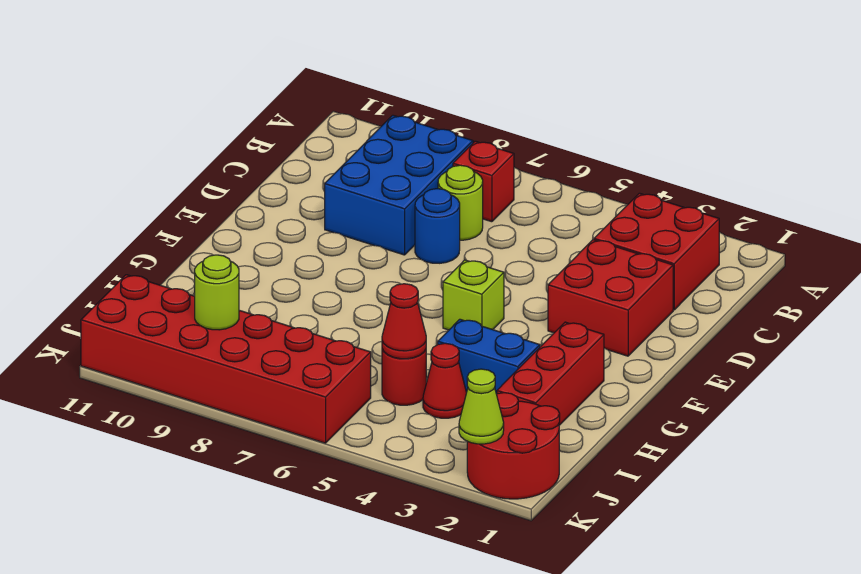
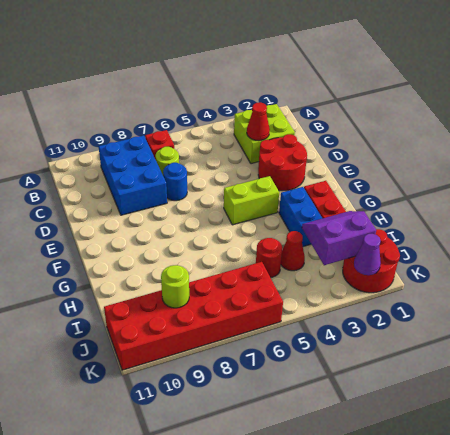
red 2x2 brick [594,193,719,310] -> lime 2x2 brick [234,104,295,164]
red 2x2 brick [548,240,673,356] -> red 2x2 round brick [258,134,307,191]
lime 1x1 brick [443,260,504,330] -> lime 1x2 brick [224,176,279,225]
blue 1x2 brick [438,319,540,394] -> blue 1x2 brick turned to [279,187,322,247]
none -> purple 2x2 slope [302,211,376,265]
red 1x1 cone [382,284,426,359] -> red 1x1 cone moved to [247,102,270,141]
lime 1x1 cone [459,369,504,444] -> purple 1x1 cone [354,234,381,275]

